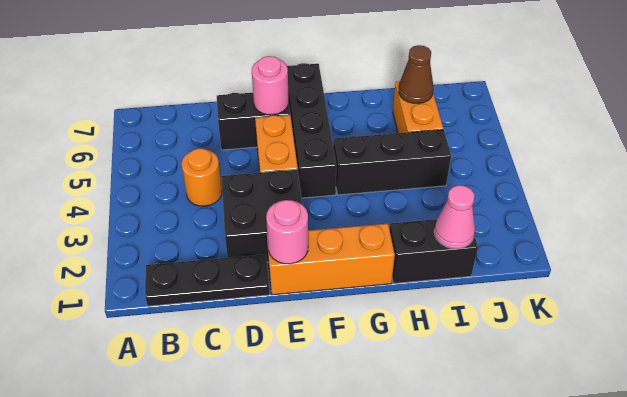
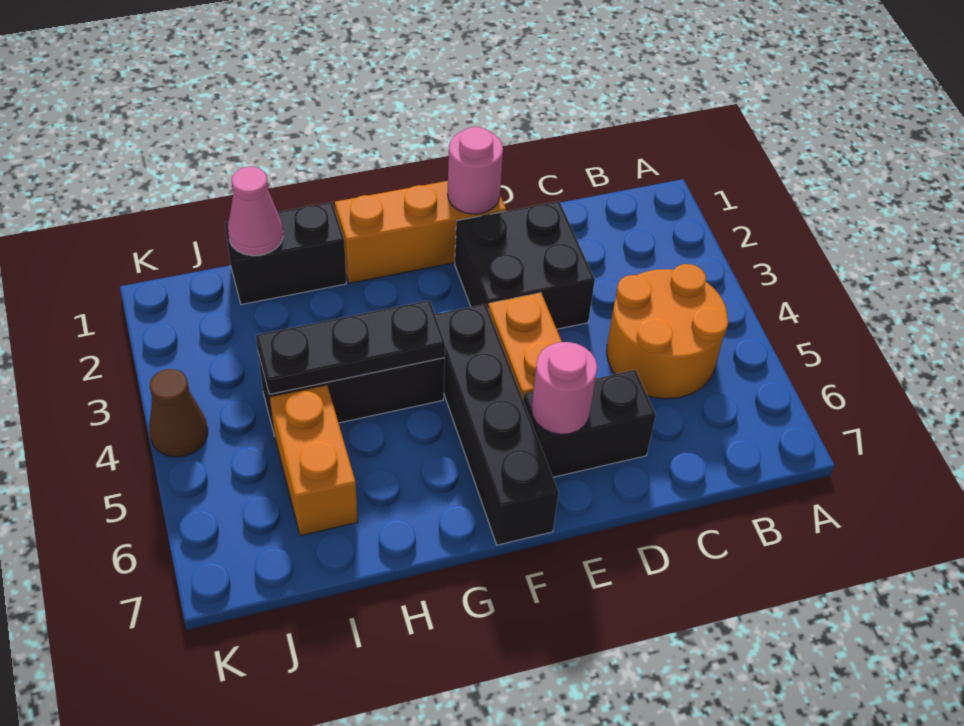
black 1x3 plate [145,254,270,306] -> black 1x3 plate moved to [256,300,445,394]
orange 1x1 round brick [182,148,222,206] -> orange 2x2 round brick [607,264,728,399]
brown 1x1 cone [399,45,433,104] -> brown 1x1 cone moved to [149,369,208,457]

